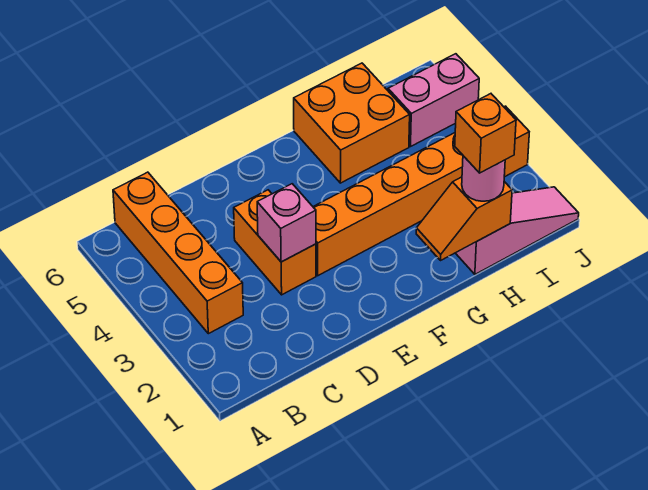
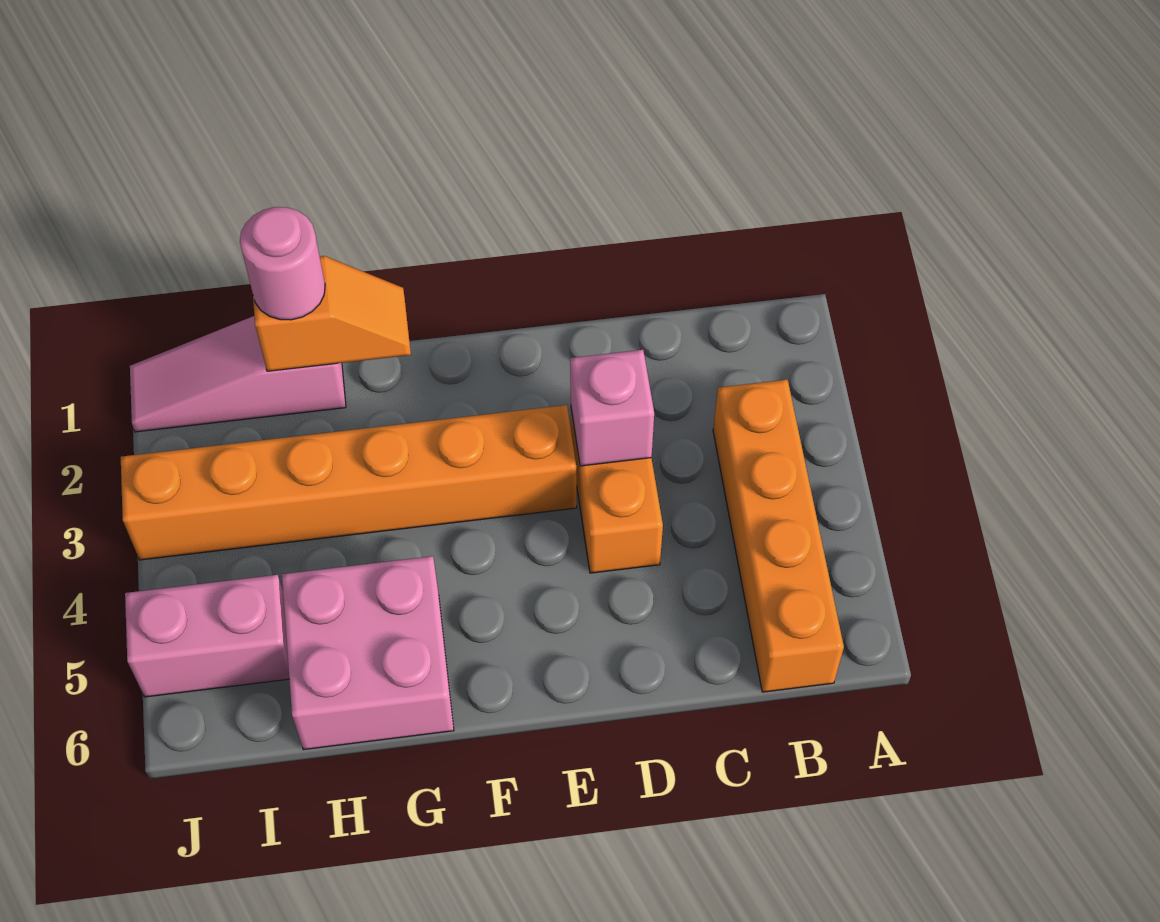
orange 2x2 brick [294,63,410,183] -> pink 2x2 brick [282,556,454,750]
orange 1x1 brick [455,94,516,173] -> none

